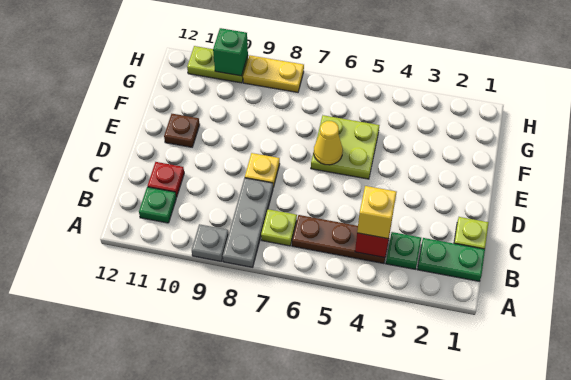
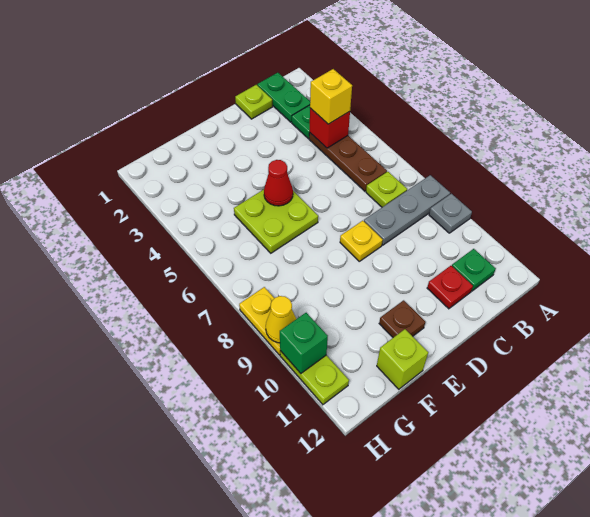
none -> red 1x1 cone [264,160,293,206]
yellow 1x1 cone [314,121,343,165] -> yellow 1x1 cone moved to [266,296,296,343]
none -> lime 1x1 brick [377,329,428,389]

